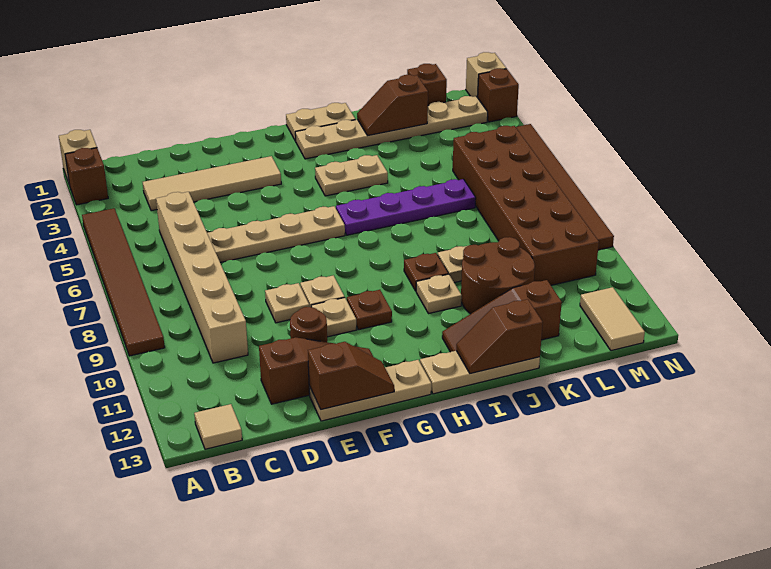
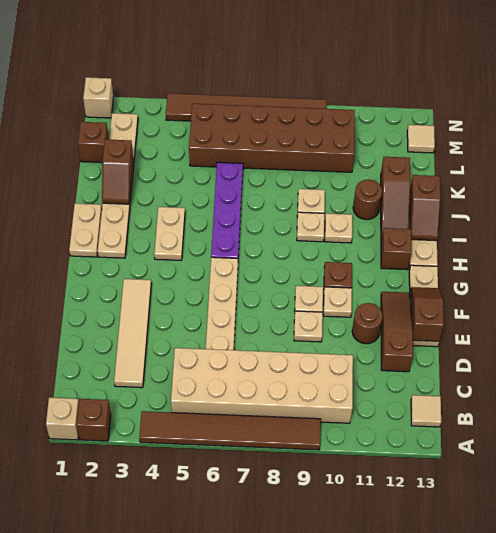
tan 1x6 brick [156,192,248,363] -> tan 2x6 brick [171,348,353,423]
brown 1x1 plate [404,253,448,291] -> tan 1x1 plate [297,212,324,242]
brown 2x2 round brick [461,237,535,314] -> brown 1x1 round brick [353,179,382,220]
tan 1x2 tile [580,287,645,351] -> tan 1x1 tile [407,125,435,153]
brown 1x1 brick [478,68,519,122] -> brown 1x1 brick moved to [381,228,411,270]

